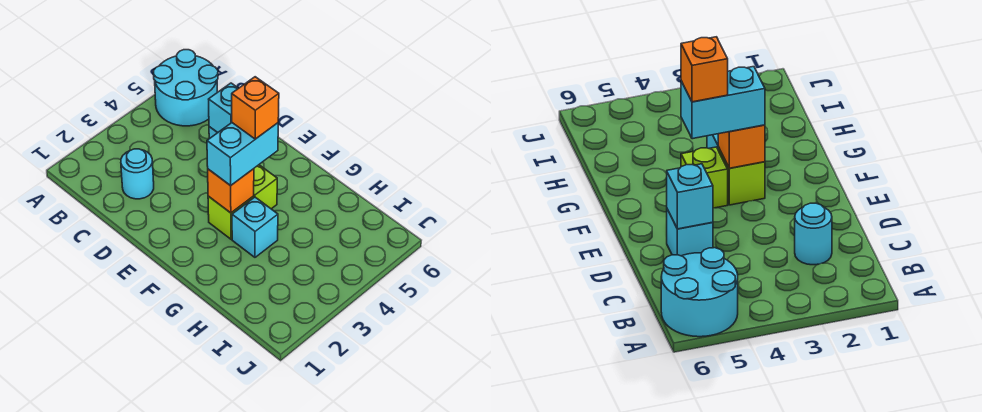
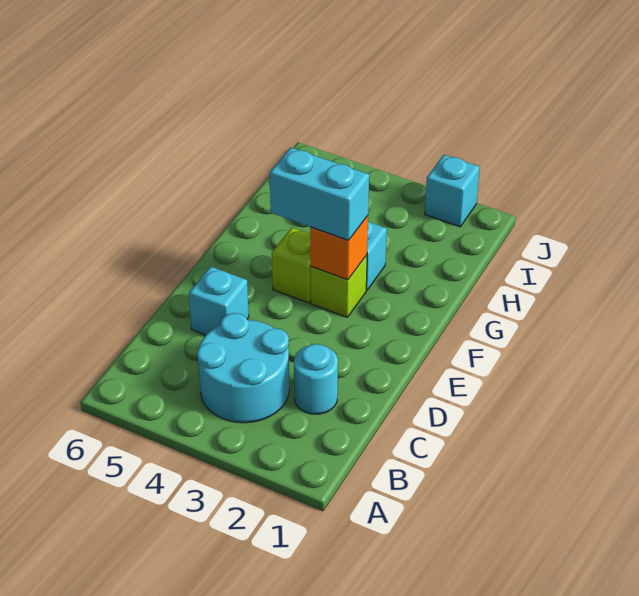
cyan 2x2 round brick [153,50,218,126] -> cyan 2x2 round brick moved to [197,313,289,423]
cyan 1x1 brick [209,83,238,133] -> cyan 1x1 brick moved to [425,155,480,227]
orange 1x1 brick [232,77,279,139] -> none

